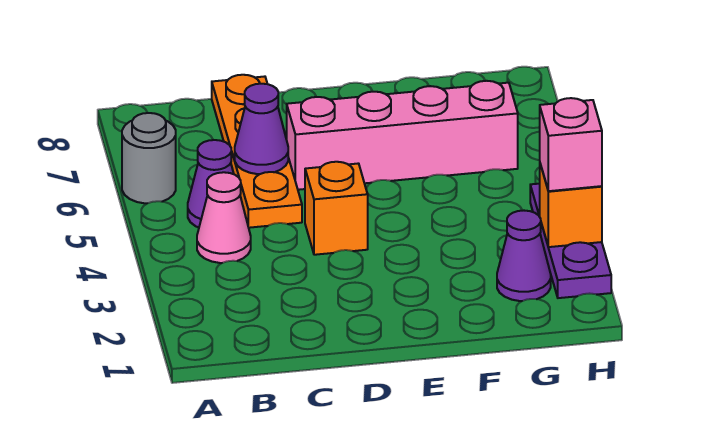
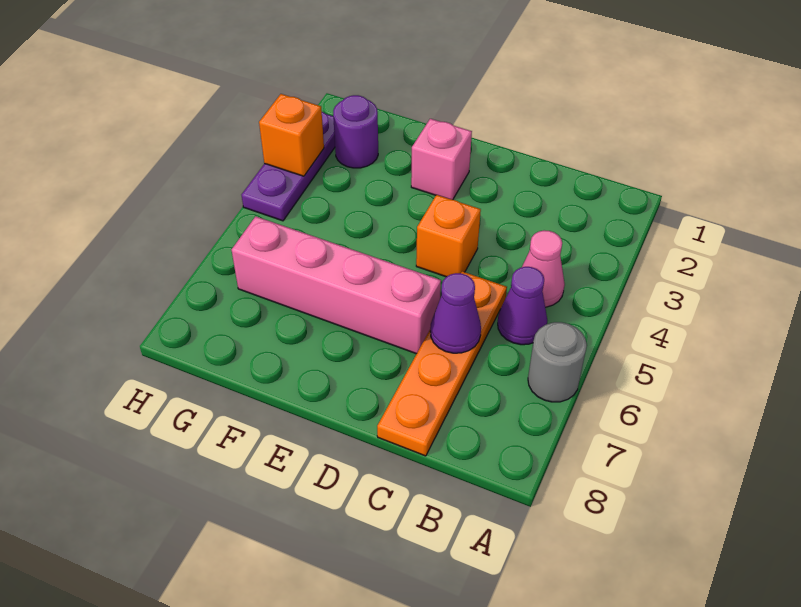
purple 1x1 cone [497,211,551,301] -> purple 1x1 round brick [333,95,378,168]
pink 1x1 brick [540,98,602,191] -> pink 1x1 brick moved to [411,119,472,200]

